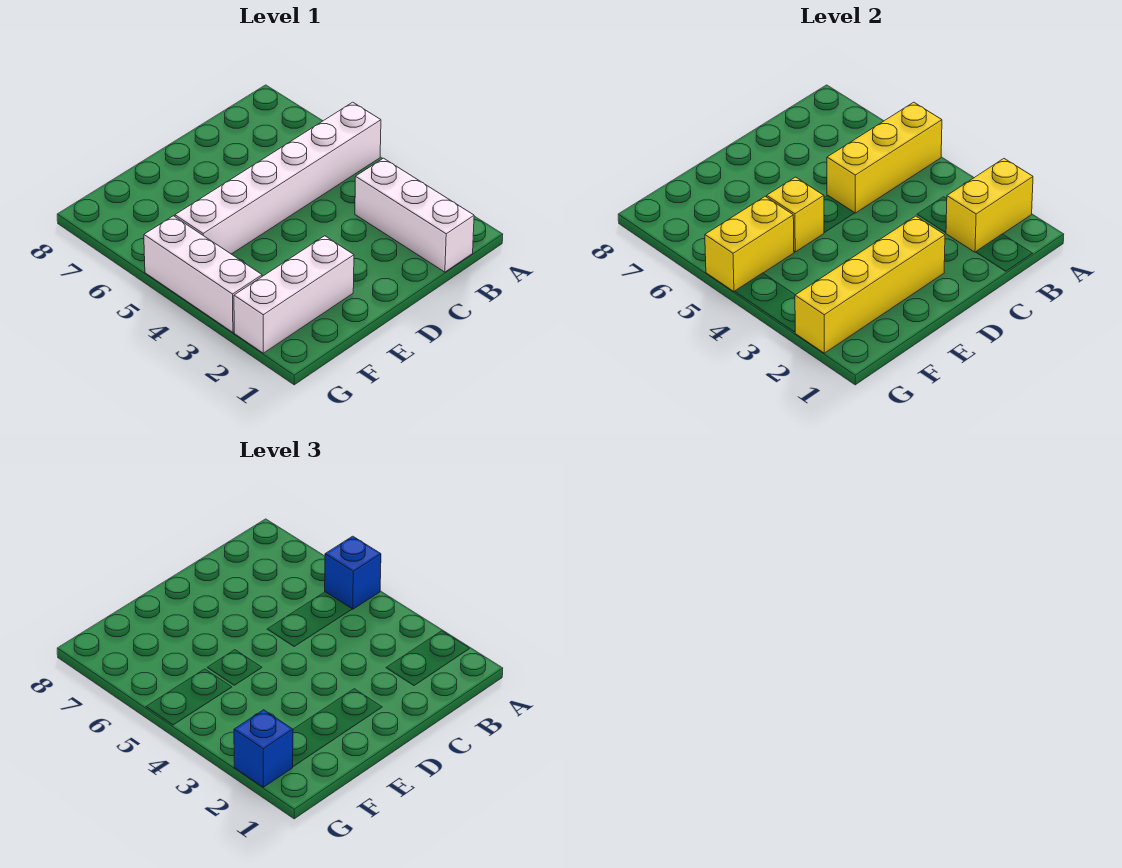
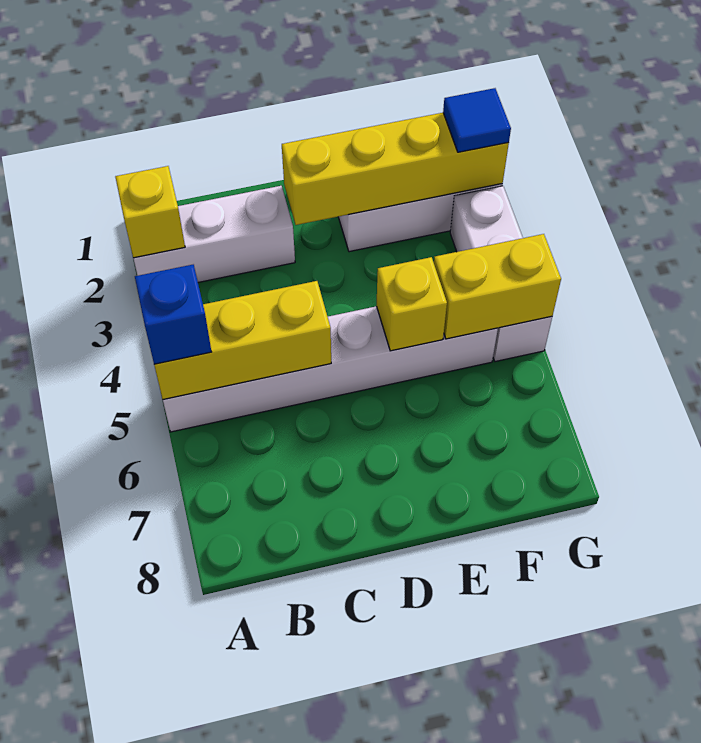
yellow 1x2 brick [946,159,1033,252] -> yellow 1x1 brick [115,166,185,258]
white 1x3 brick [355,158,474,272] -> white 1x3 brick turned to [133,186,295,282]
blue 1x1 brick [234,710,293,787] -> blue 1x1 tile [443,88,511,152]

